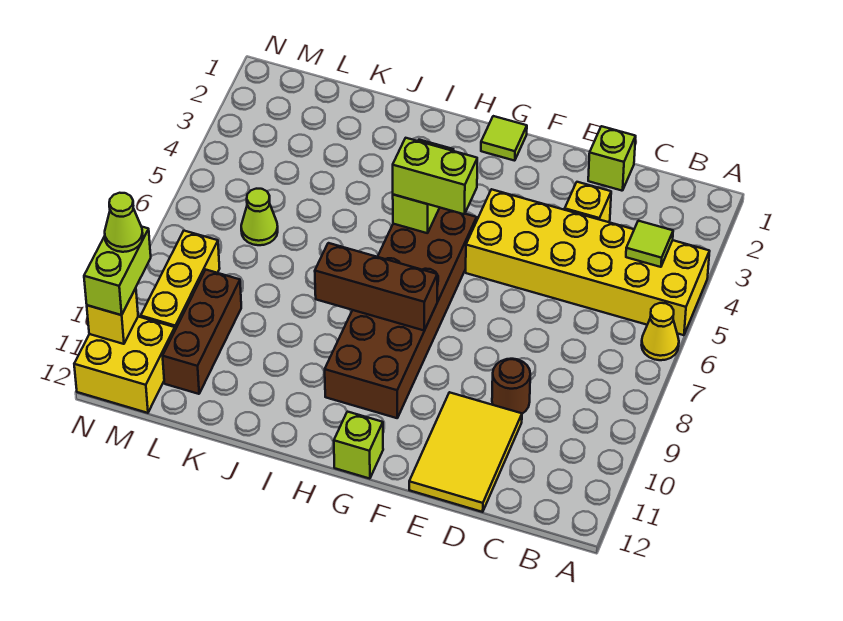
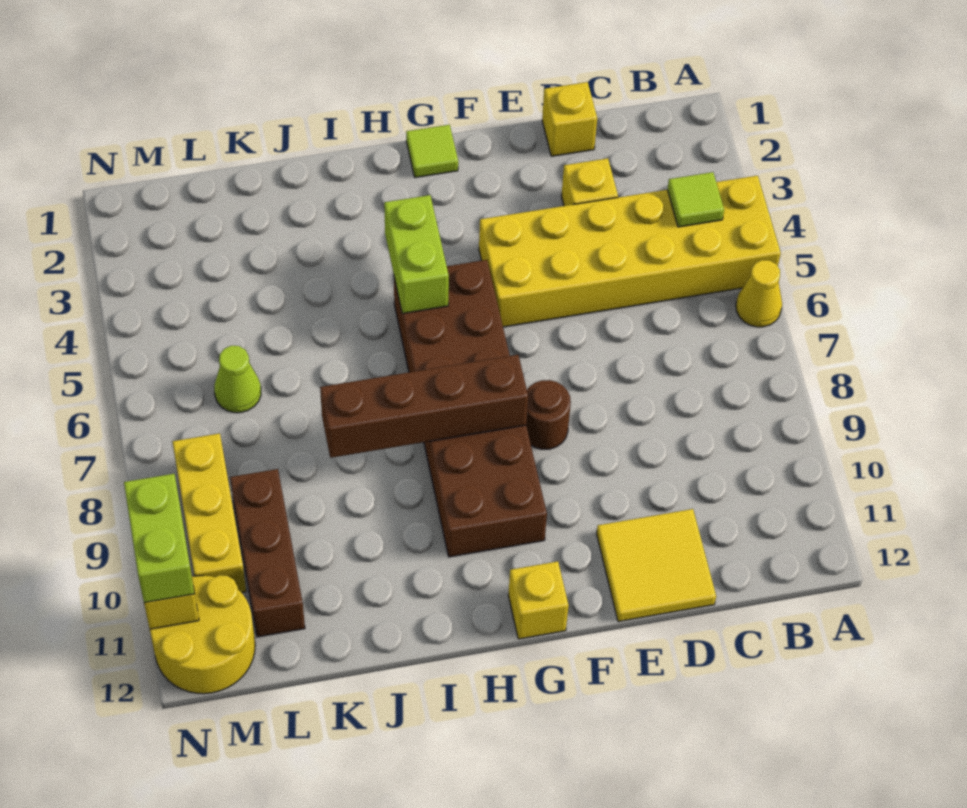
lime 1x1 brick [588,126,636,191] -> yellow 1x1 brick [542,82,597,156]
brown 1x1 round brick [492,359,530,414] -> brown 1x1 round brick moved to [526,380,571,449]
yellow 2x3 tile [409,392,522,512] -> yellow 2x2 tile [597,509,716,622]
lime 1x2 brick [393,138,477,214] -> none
brown 1x3 brick [315,243,437,330] -> brown 1x4 brick [320,355,528,458]
lime 1x1 brick [334,412,383,479] -> yellow 1x1 brick [508,561,569,639]
yellow 2x2 brick [74,317,175,413] -> yellow 2x2 round brick [150,575,255,694]
lime 1x1 cone [105,193,143,252] -> none

